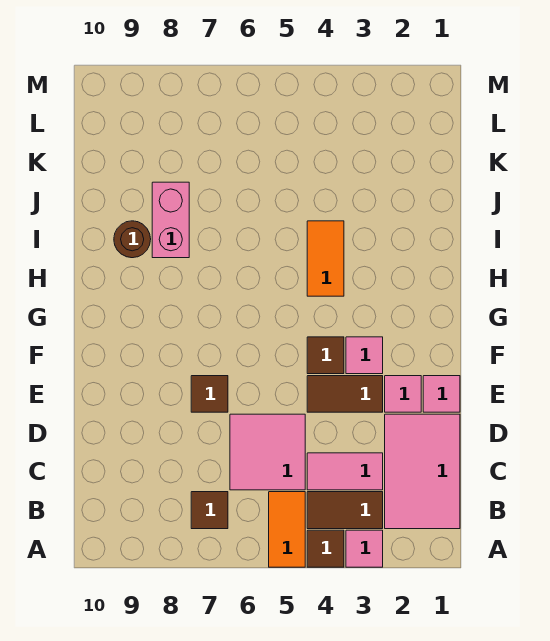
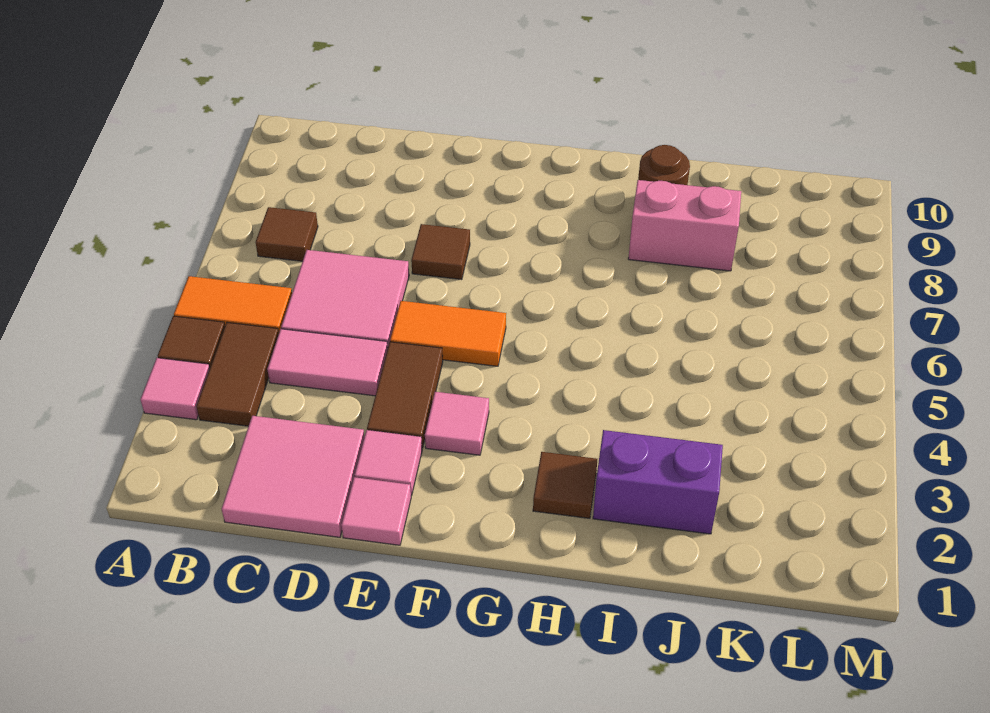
pink 2x3 tile [385,414,460,529] -> pink 2x2 tile [222,416,364,537]
pink 1x2 tile [307,453,383,490] -> pink 1x2 tile turned to [267,329,388,396]
brown 1x1 tile [307,337,344,374] -> brown 1x1 tile moved to [533,452,597,518]
orange 1x2 tile [307,221,344,296] -> orange 1x2 tile moved to [390,301,506,366]
none -> purple 1x2 brick [593,430,723,534]

